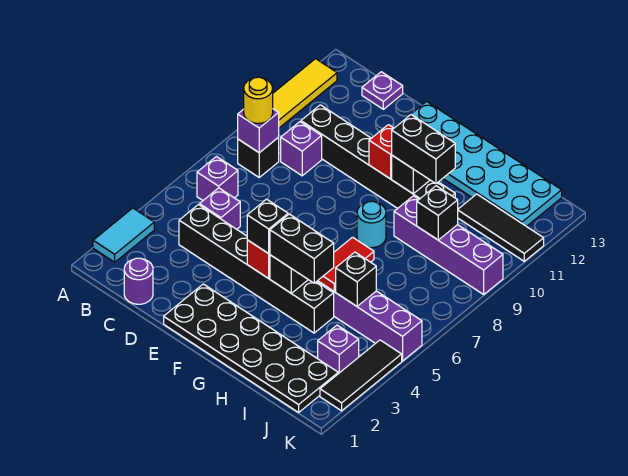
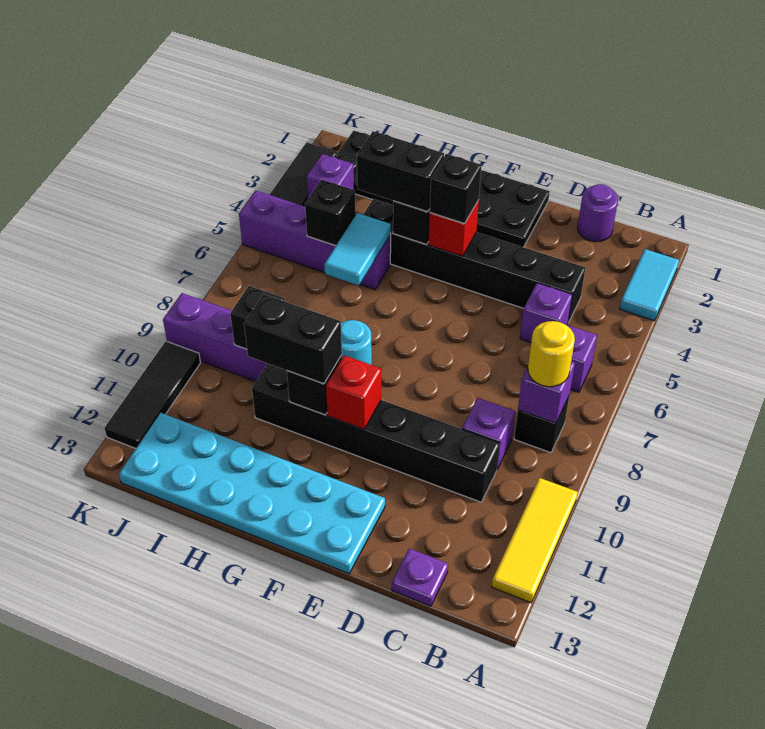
red 1x2 tile [318,237,374,292] -> cyan 1x2 tile [324,213,391,285]
black 1x3 tile [458,194,544,261] -> black 1x3 tile turned to [105,341,200,448]

